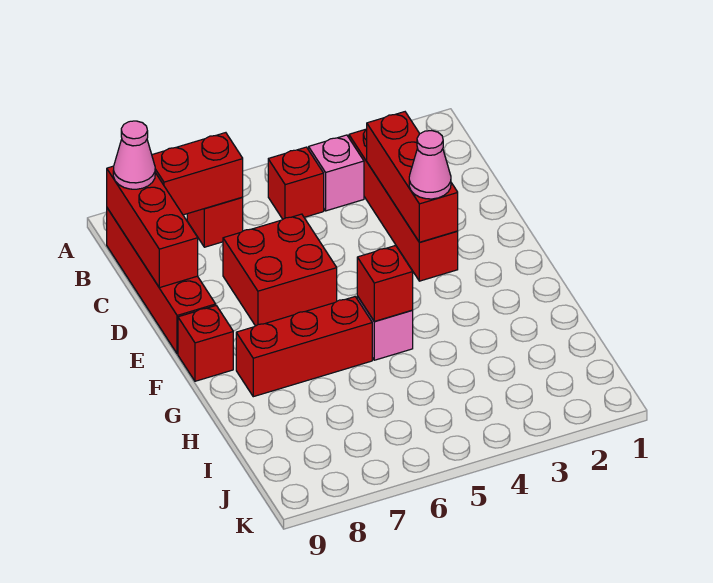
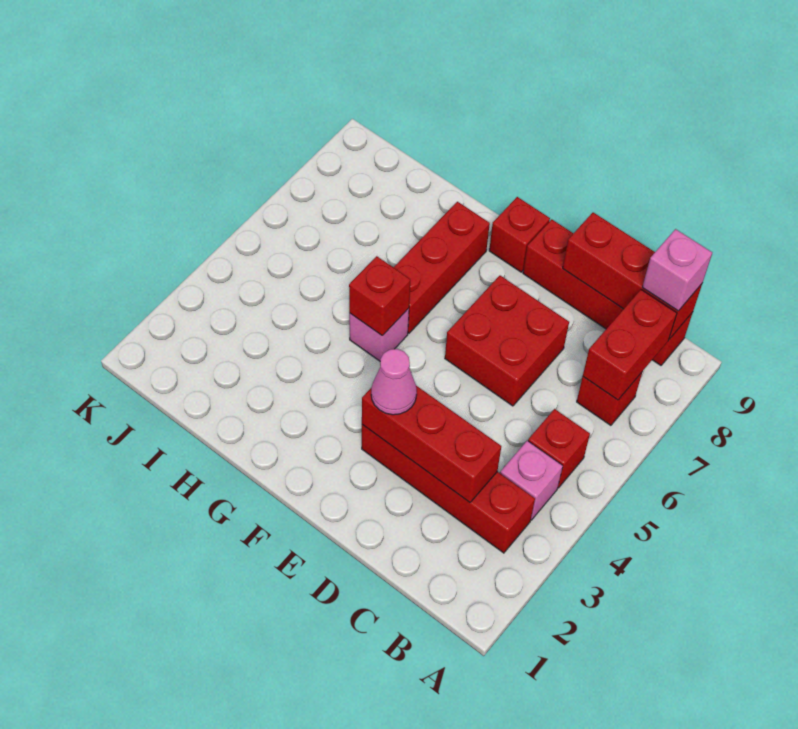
pink 1x1 cone [113,121,155,189] -> pink 1x1 brick [642,229,712,311]

